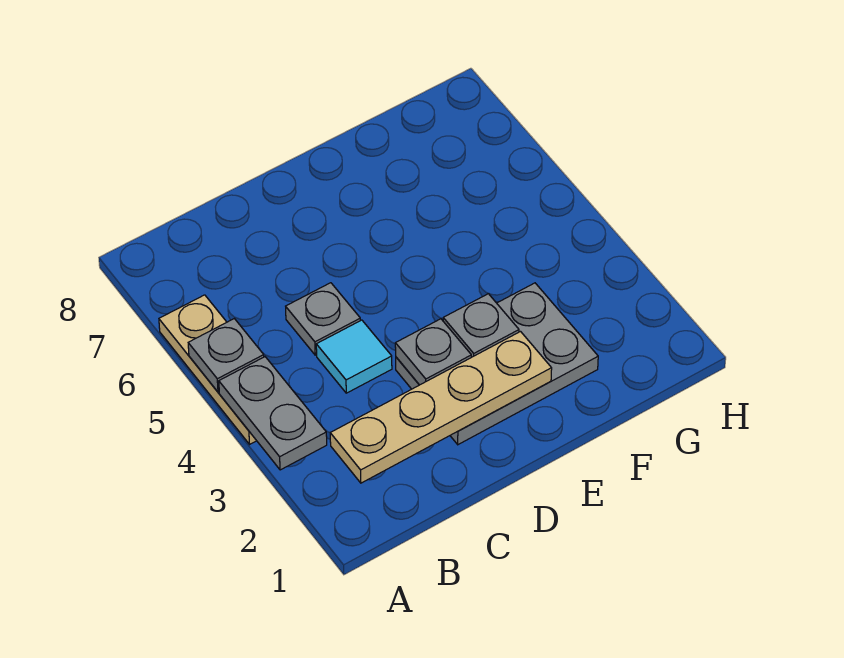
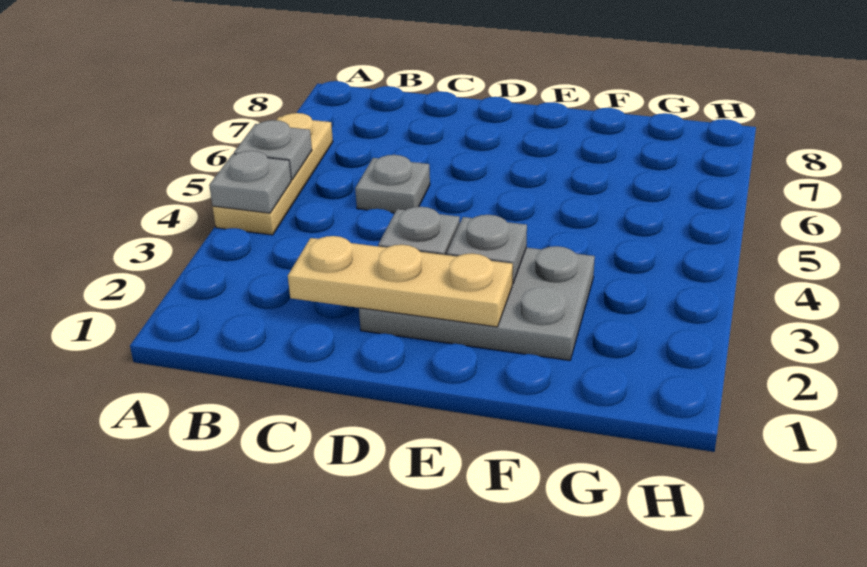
grey 1x2 plate [219,357,327,470] -> grey 1x1 plate [209,151,291,213]
tan 1x4 plate [330,332,552,483] -> tan 1x3 plate [288,236,513,327]
cyan 1x1 tile [316,320,392,393] -> none

